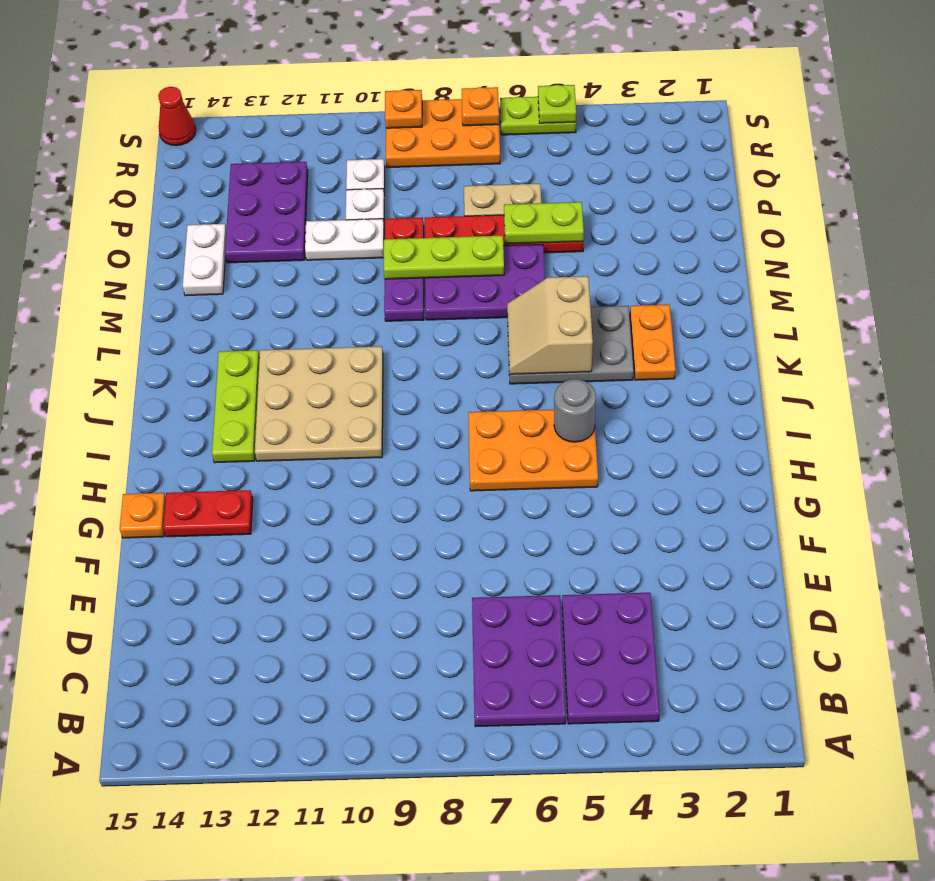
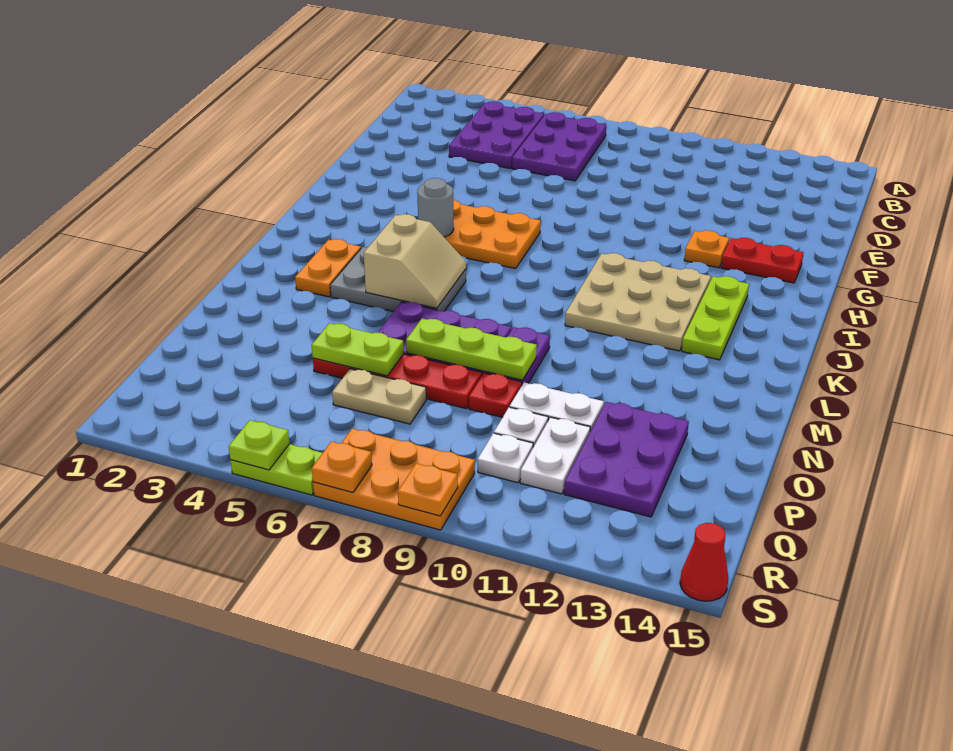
orange 1x1 plate [120,493,166,538] -> orange 1x1 plate moved to [684,230,729,268]
white 1x2 plate [183,224,226,296] -> white 1x2 plate moved to [520,417,590,494]

